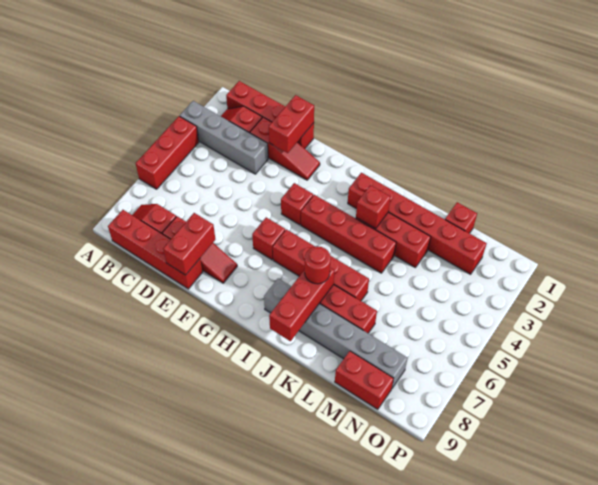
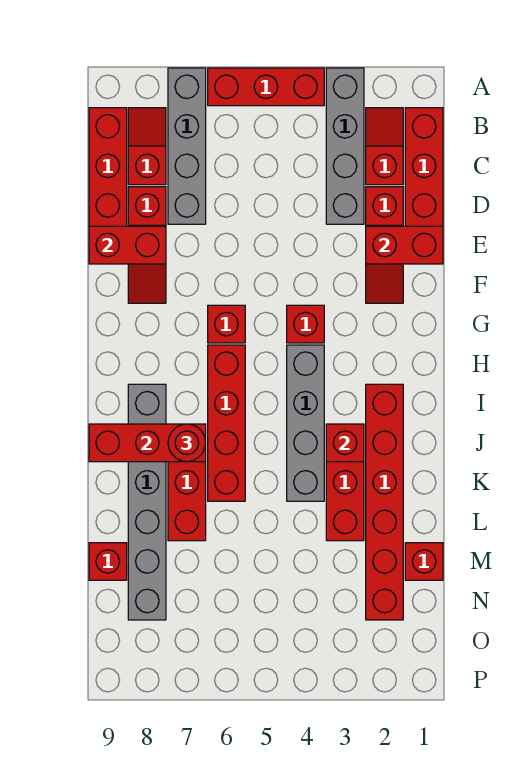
none -> grey 1x4 brick [168,68,206,224]
red 1x4 brick [301,195,396,273] -> grey 1x4 brick [287,345,324,501]
red 1x2 brick [335,351,394,409] -> red 1x1 brick [89,543,127,580]

